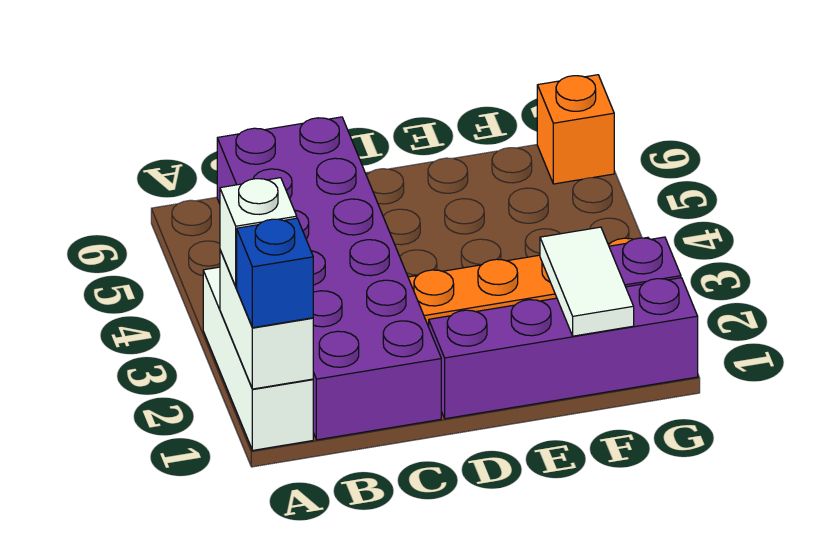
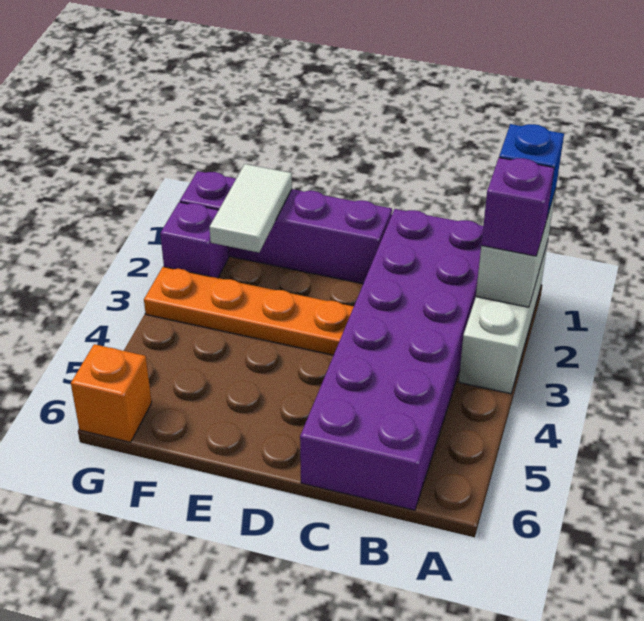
white 1x1 brick [220,178,297,287] -> purple 1x1 brick [481,158,554,256]

